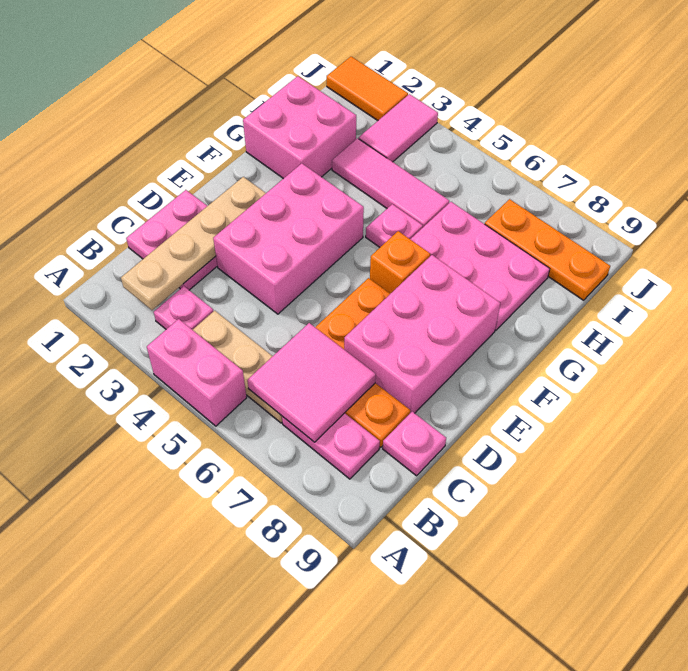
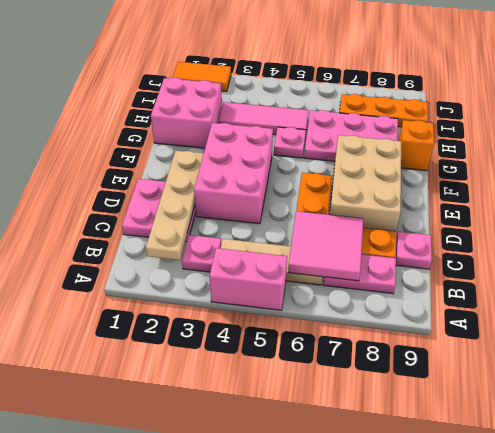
pink 2x3 brick [344,255,500,413] -> tan 2x3 brick [330,135,401,231]
orange 1x1 brick [370,231,430,294] -> orange 1x1 brick moved to [399,120,434,171]
pink 1x2 tile [359,94,438,162] -> none

